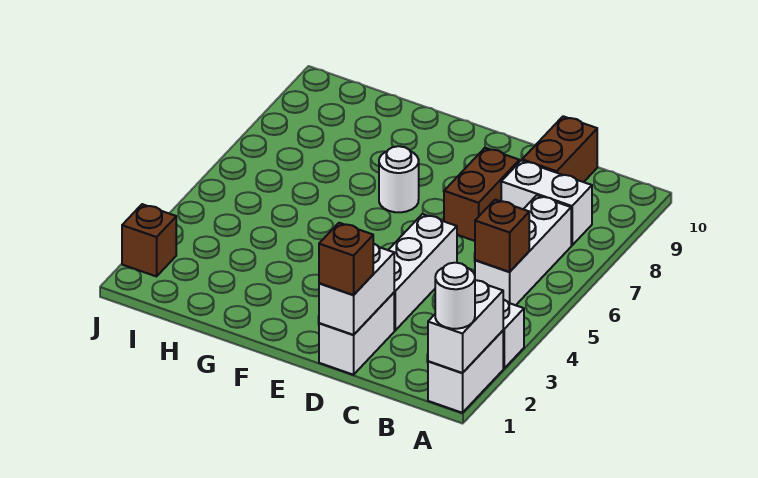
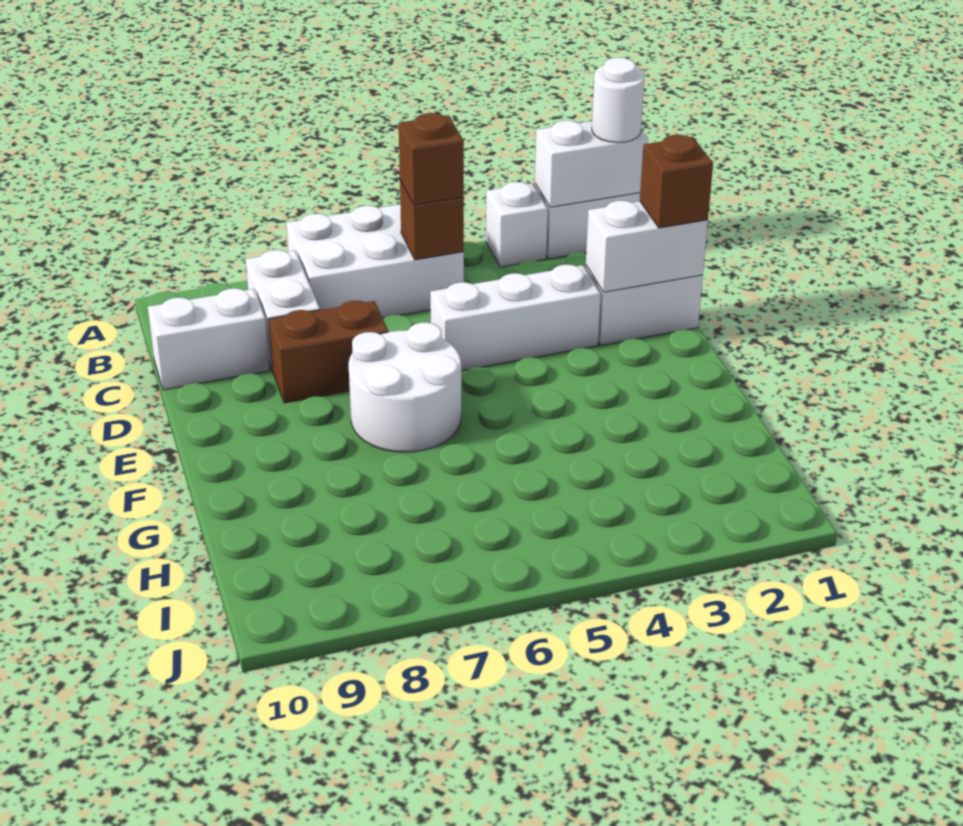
white 1x3 brick [475,195,571,305] -> white 2x3 brick [286,204,464,318]
brown 1x2 brick [522,116,597,182] -> white 1x2 brick [148,288,269,390]
white 1x1 round brick [379,146,419,212] -> white 2x2 round brick [349,322,461,452]
brown 1x1 brick [122,204,176,276] -> brown 1x1 brick moved to [399,113,464,205]

